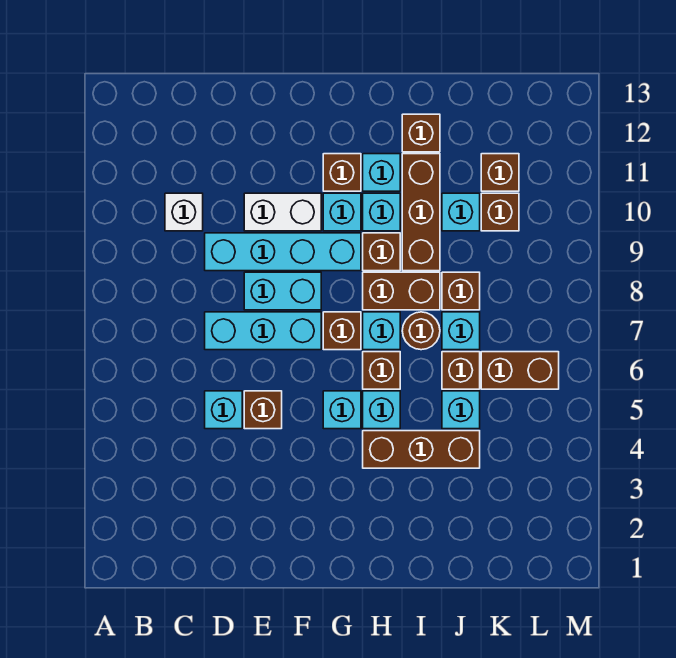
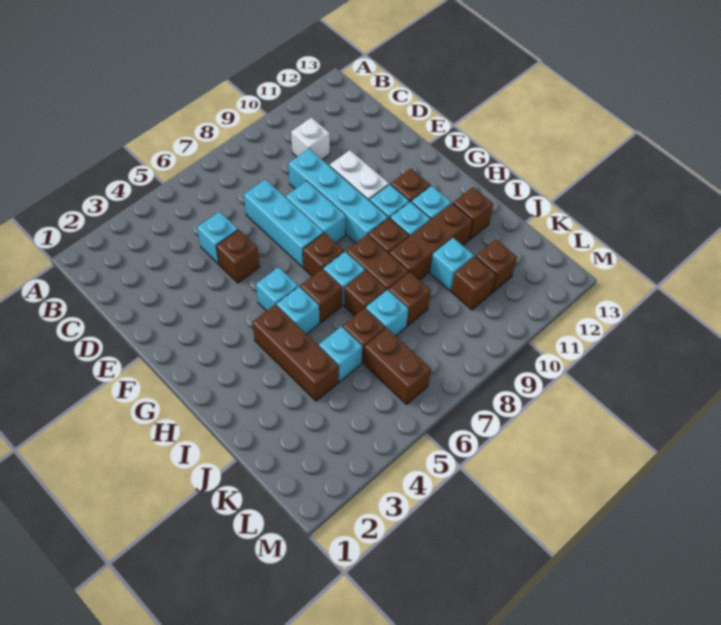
brown 1x1 round brick [402,312,440,350] -> brown 1x1 brick [344,271,386,316]

